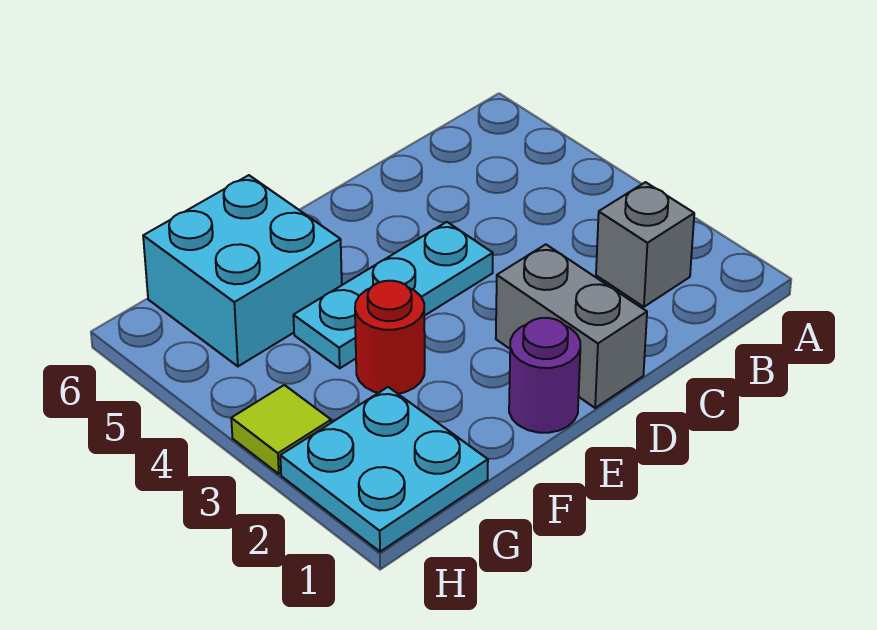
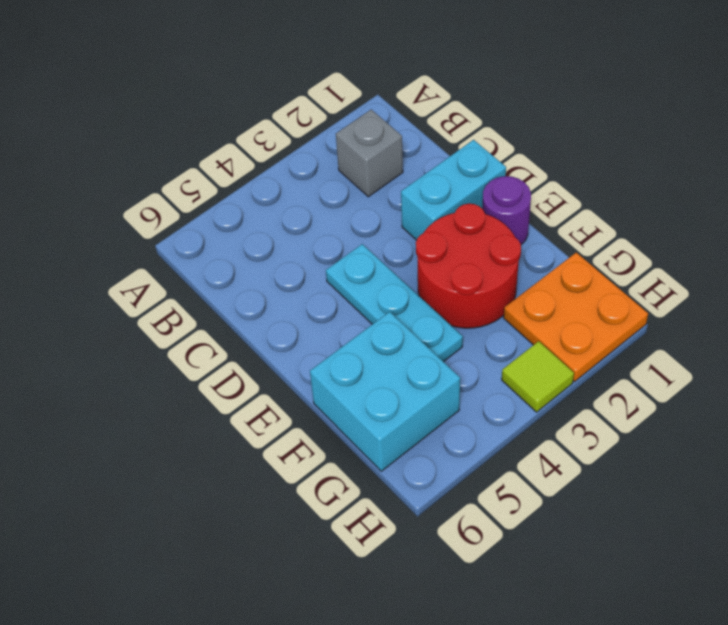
grey 1x2 brick [496,244,647,408] -> cyan 1x2 brick [401,140,506,240]
red 1x1 round brick [355,281,425,394] -> red 2x2 round brick [416,204,521,328]
cyan 2x2 plate [280,387,488,552] -> orange 2x2 plate [504,253,648,382]

